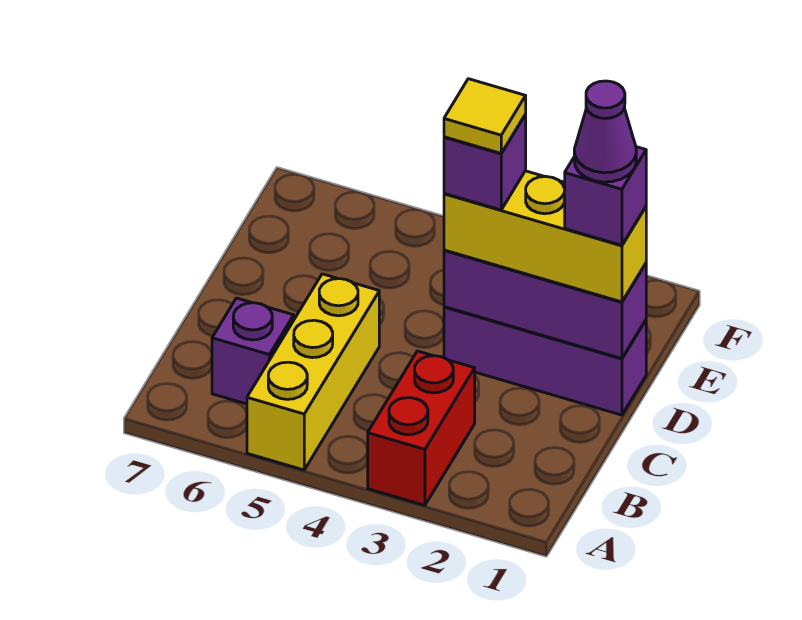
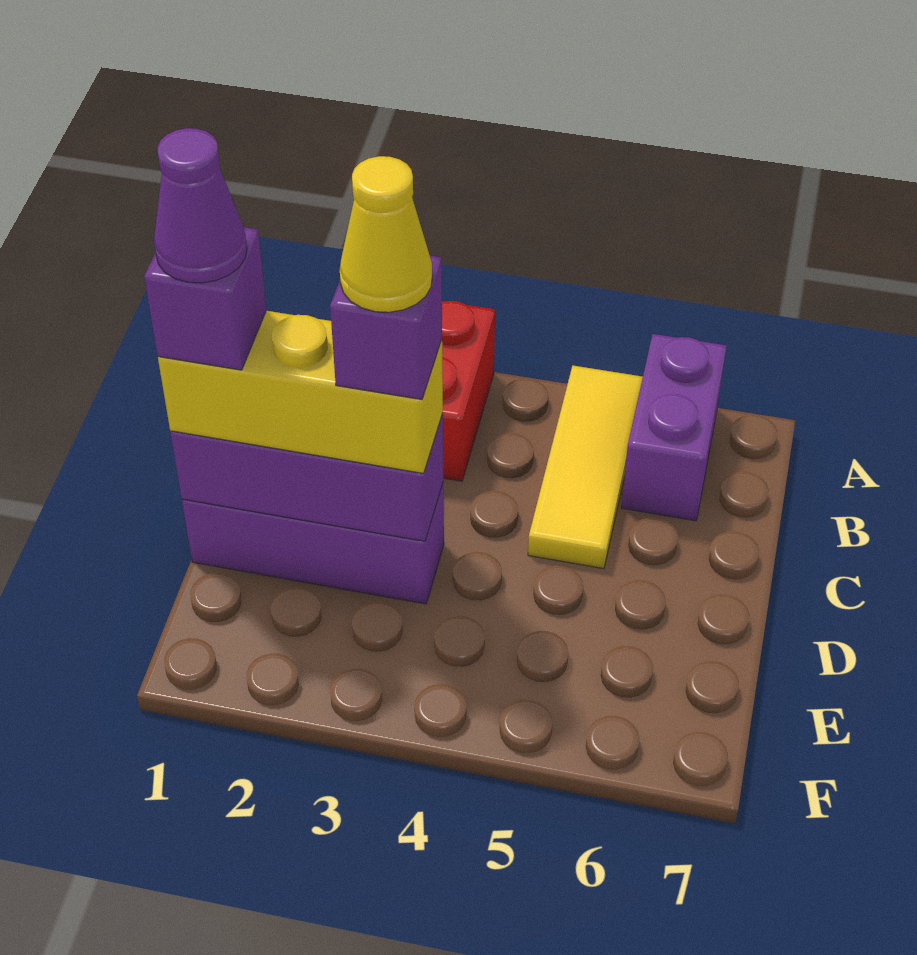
yellow 1x3 brick [247,274,379,470] -> yellow 1x3 tile [528,366,643,569]
purple 1x1 brick [212,298,294,404] -> purple 1x2 brick [621,334,727,521]
yellow 1x1 tile [444,79,526,153] -> yellow 1x1 cone [340,156,432,312]

